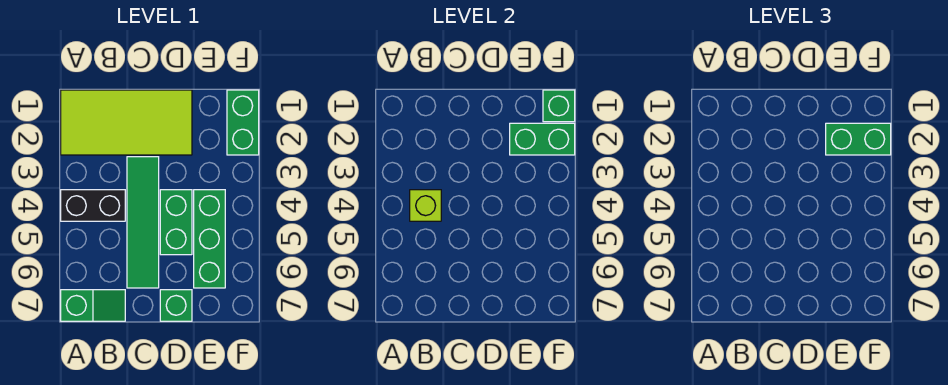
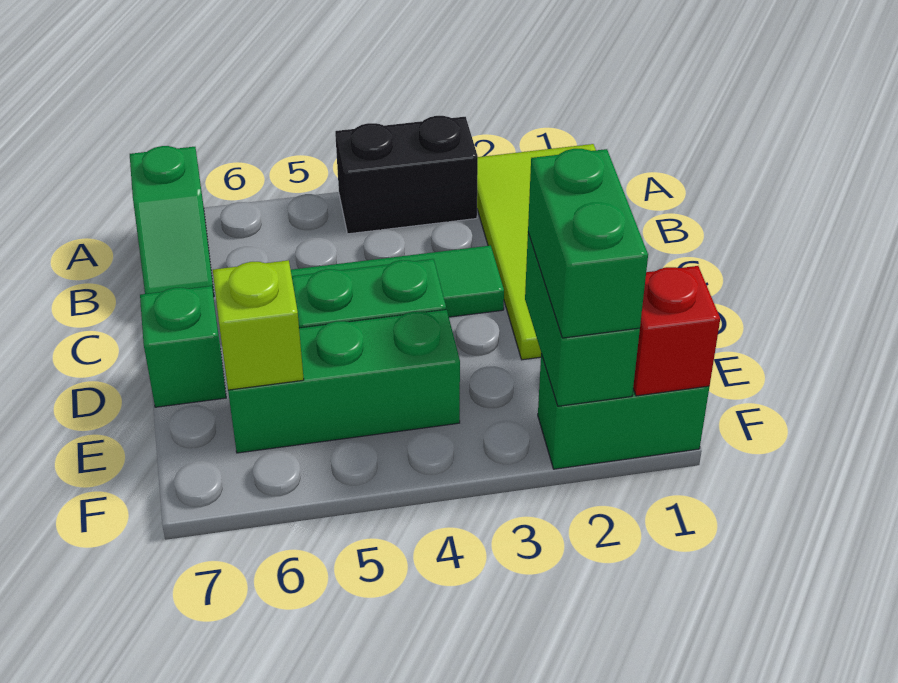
black 1x2 brick [61,190,125,221] -> black 1x2 brick turned to [335,116,478,234]
lime 1x1 brick [410,190,441,221] -> lime 1x1 brick moved to [213,260,304,390]
green 1x1 brick [543,90,575,122] -> red 1x1 brick [633,266,720,396]

